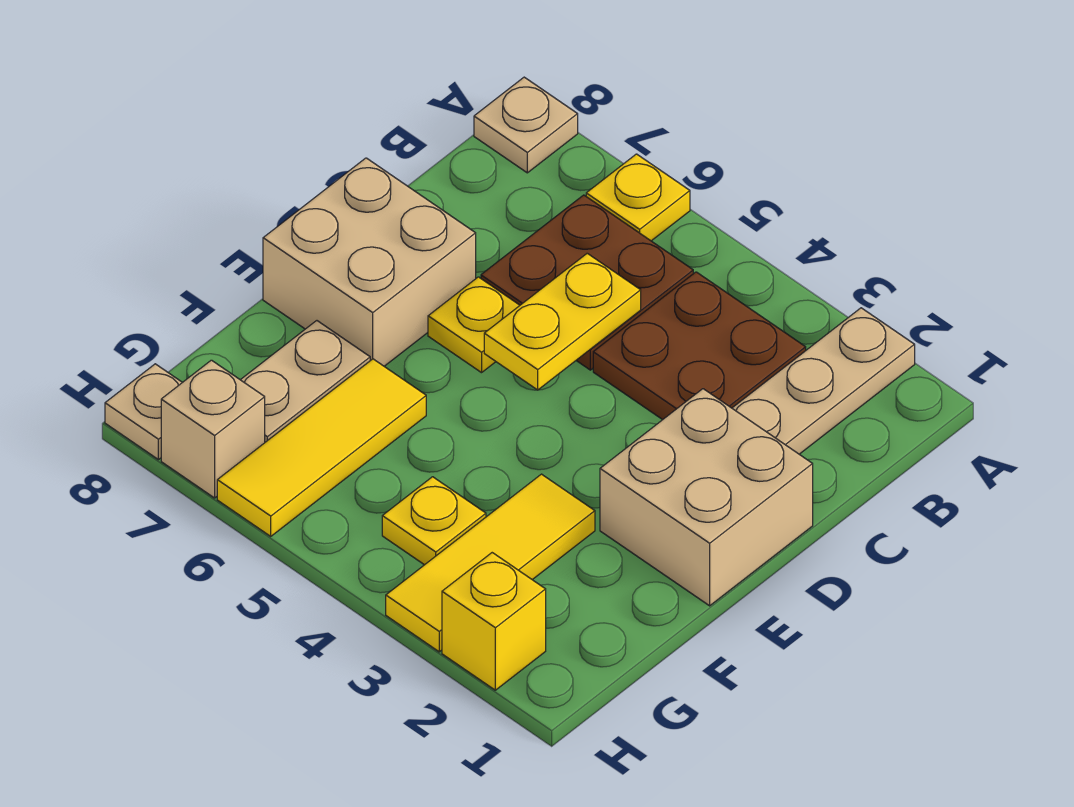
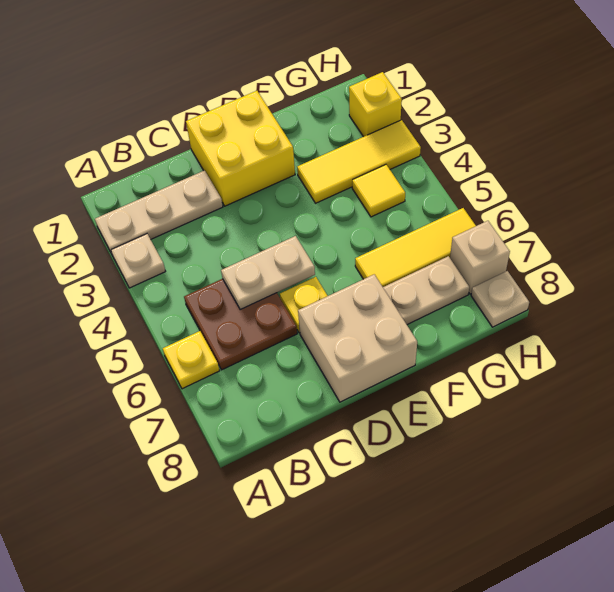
tan 1x1 plate [474,77,578,173] -> tan 1x1 plate moved to [111,234,166,288]
brown 2x2 plate [593,272,806,420] -> none
yellow 1x2 plate [484,253,641,390] -> tan 1x2 plate [221,236,315,310]
tan 2x2 brick [600,389,813,606] -> yellow 2x2 brick [186,91,295,206]
yellow 1x1 plate [382,477,486,565] -> yellow 1x1 tile [352,165,405,217]

